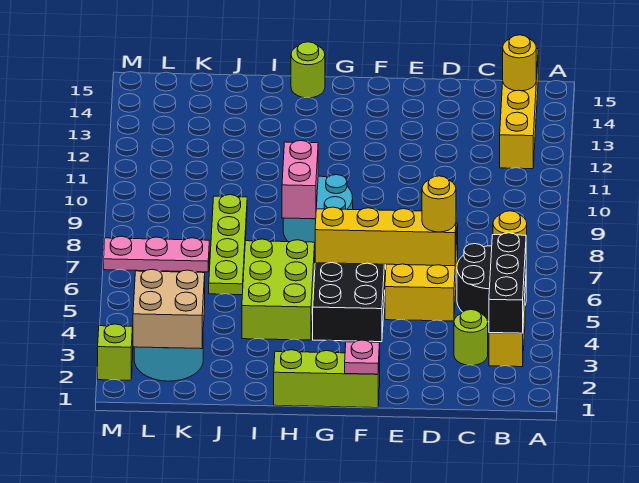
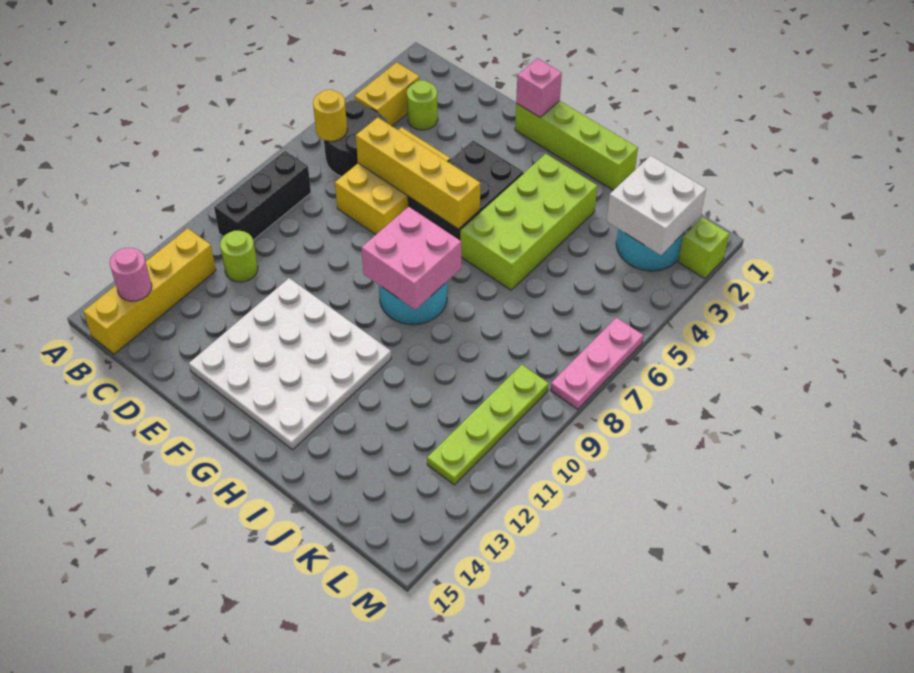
black 1x3 brick [489,233,526,333] -> black 1x3 brick moved to [214,151,311,240]
yellow 1x1 round brick [503,35,536,91] -> pink 1x1 round brick [110,248,152,301]
yellow 1x1 round brick [422,176,456,232] -> none
none -> white 4x4 plate [189,278,391,450]
lime 1x3 brick [274,350,380,408] -> lime 1x4 brick [515,101,638,190]
pink 1x1 plate [345,340,380,374] -> pink 1x1 brick [516,58,562,117]
lime 2x3 brick [242,239,315,340] -> lime 2x4 brick [460,154,597,290]
pink 1x2 brick [282,141,318,219] -> pink 2x2 brick [361,207,461,310]
lime 1x1 round brick [291,42,325,98] -> lime 1x1 round brick moved to [220,231,258,282]
lime 1x4 plate [209,195,247,295] -> lime 1x4 plate moved to [427,365,549,485]
tan 2x2 brick [133,269,205,349] -> white 2x2 brick [606,156,706,255]
pink 1x3 plate [104,236,209,272] -> pink 1x3 plate turned to [550,318,643,409]

